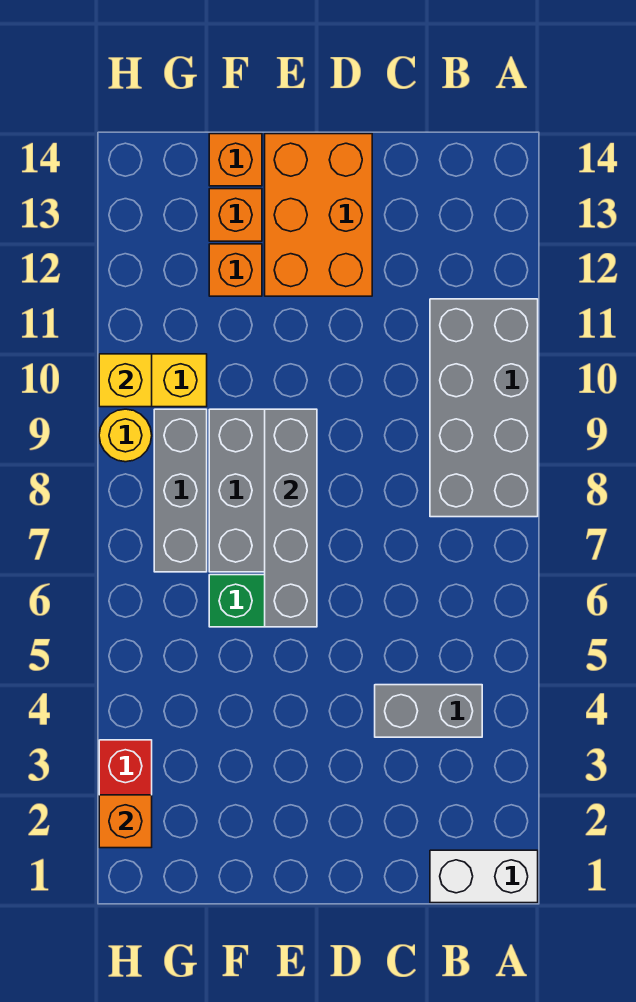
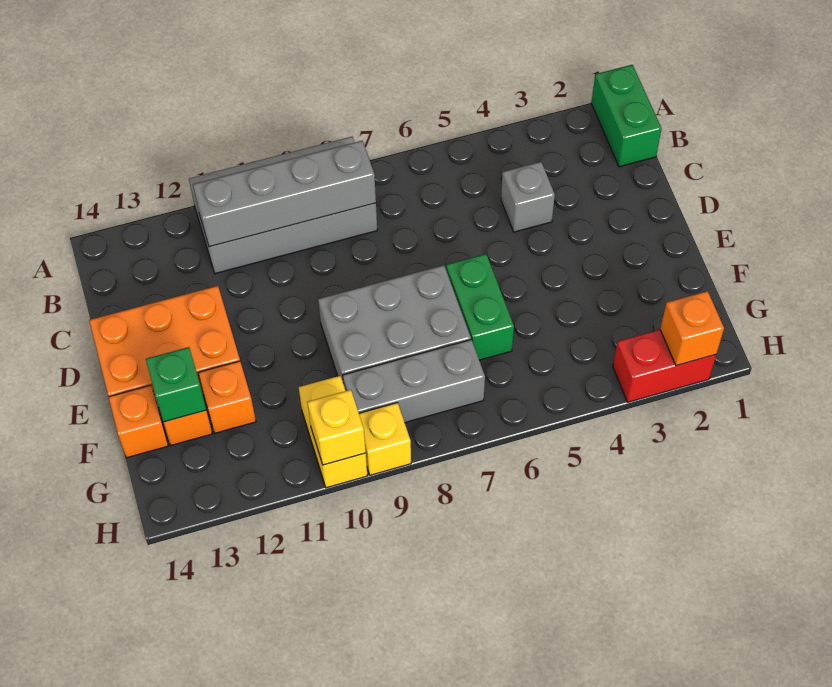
white 1x2 brick [430,850,538,903] -> green 1x2 brick [591,65,661,167]
grey 1x2 brick [375,685,482,737] -> grey 1x1 brick [501,162,555,232]
grey 1x4 brick [265,409,317,627] -> grey 1x4 brick moved to [193,141,376,247]
none -> green 1x1 brick [146,347,206,422]
yellow 1x1 round brick [99,409,152,462] -> yellow 1x1 brick [359,403,411,475]

